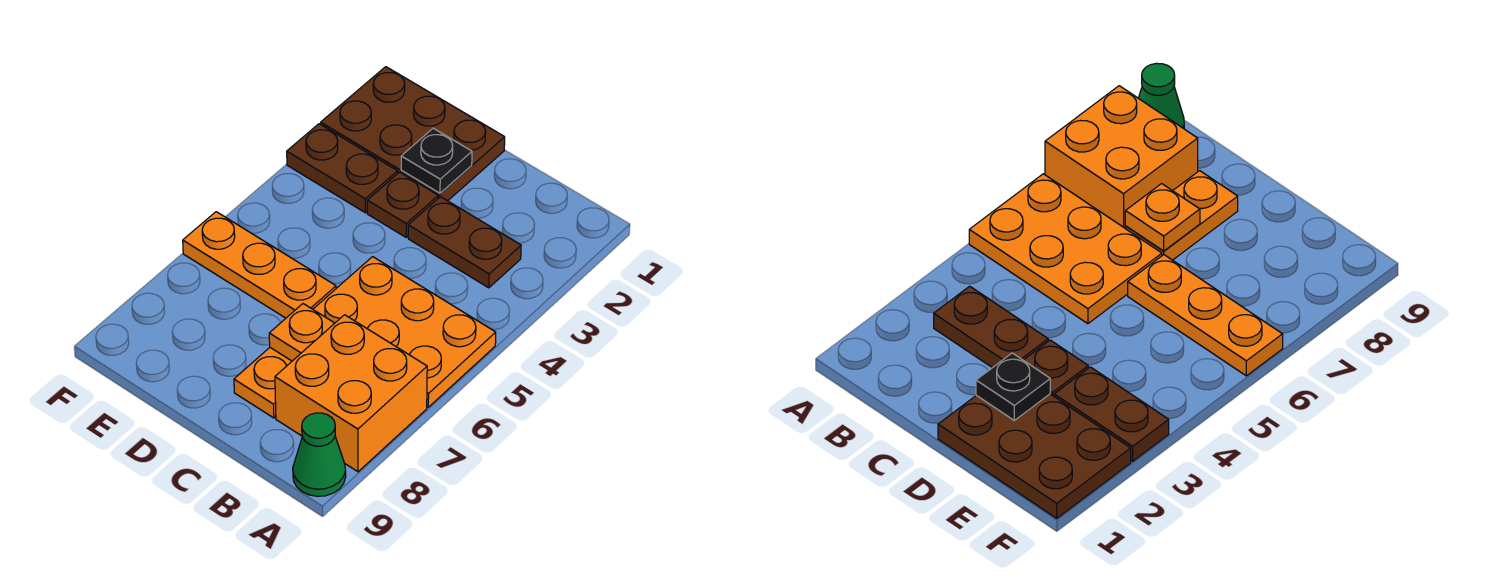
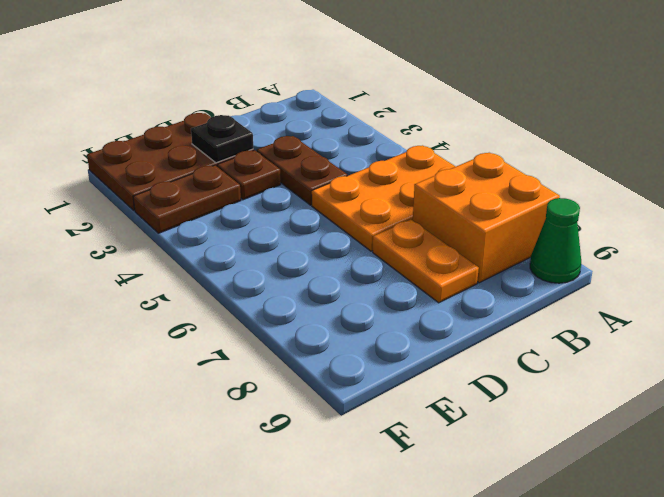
brown 1x2 plate [408,197,521,288] -> brown 1x2 plate turned to [257,136,347,205]
orange 1x1 plate [269,304,335,361] -> none
orange 1x3 plate [183,212,336,318] -> none

